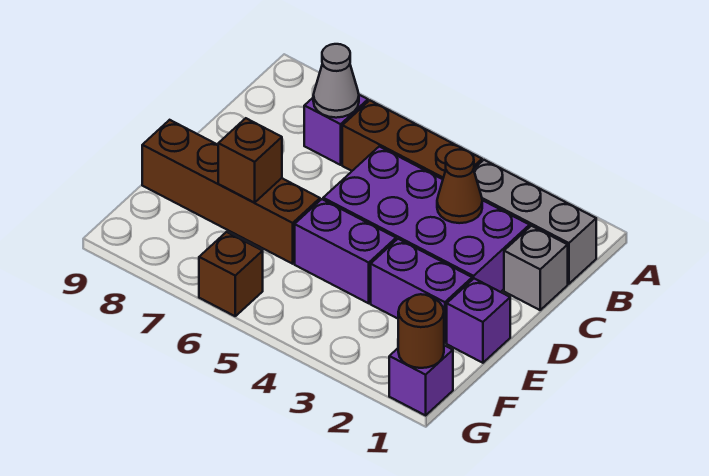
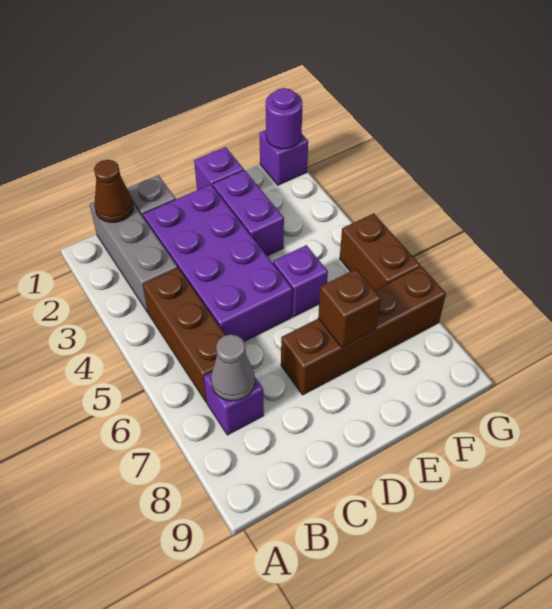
brown 1x1 cone [437,150,482,223] -> brown 1x1 cone moved to [94,160,133,222]
purple 1x2 brick [295,199,396,303] -> purple 1x1 brick [273,245,328,317]
brown 1x4 brick [142,120,320,264] -> brown 1x4 brick turned to [281,266,446,395]
brown 1x1 round brick [398,294,444,368] -> purple 1x1 round brick [266,88,302,149]
brown 1x1 brick [199,232,263,316] -> brown 1x2 brick [340,213,420,290]

